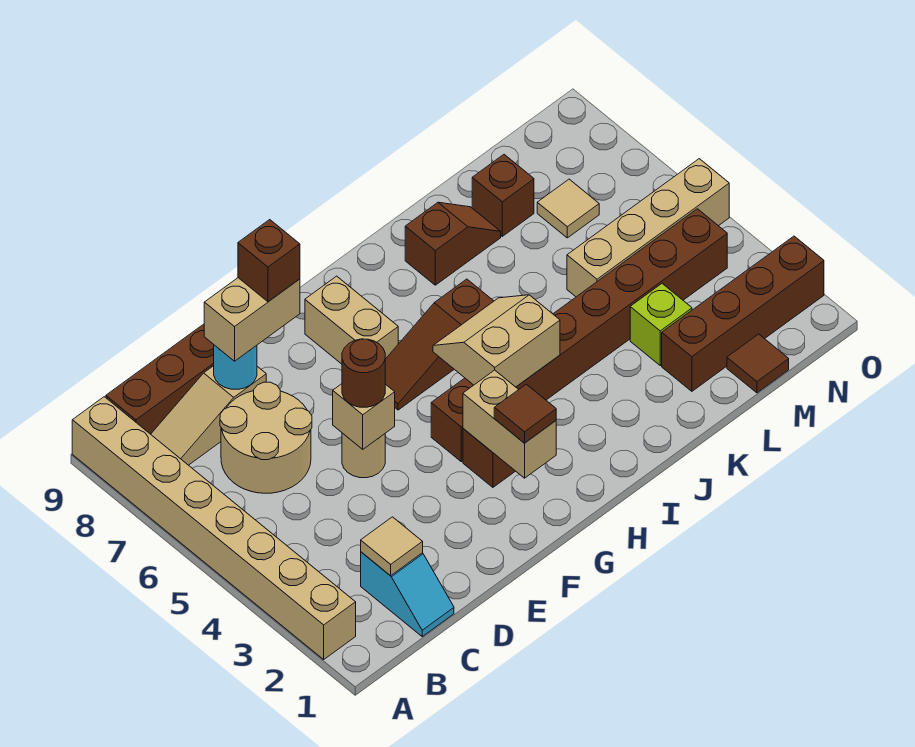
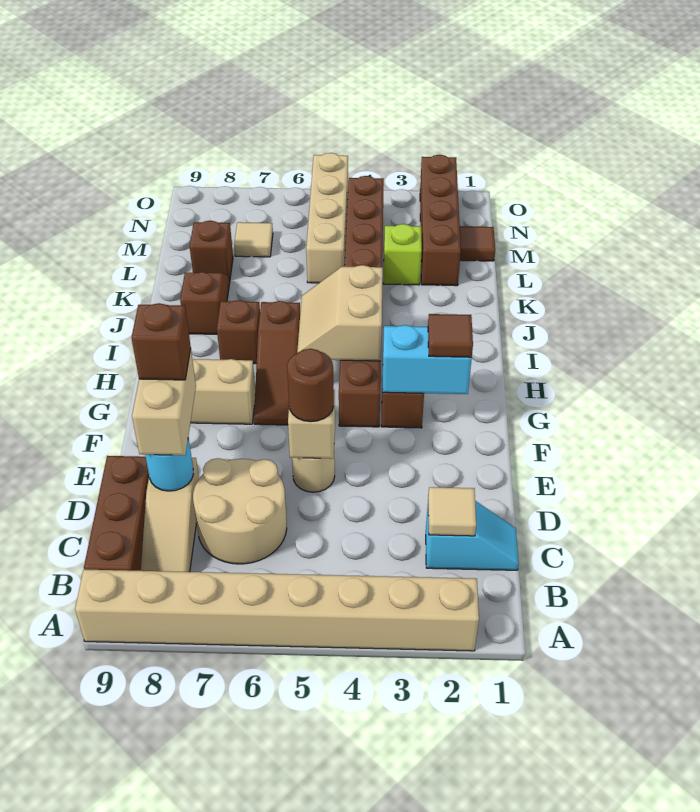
tan 1x2 brick [463,370,556,478] -> cyan 1x2 brick [382,325,472,394]
none -> brown 1x1 brick [217,300,260,364]

